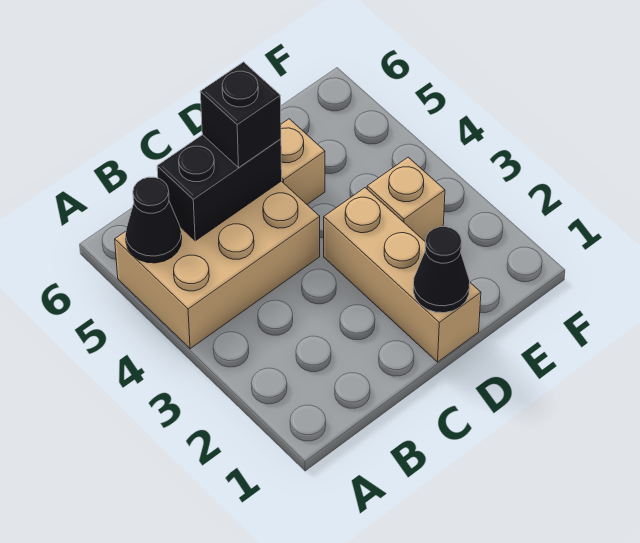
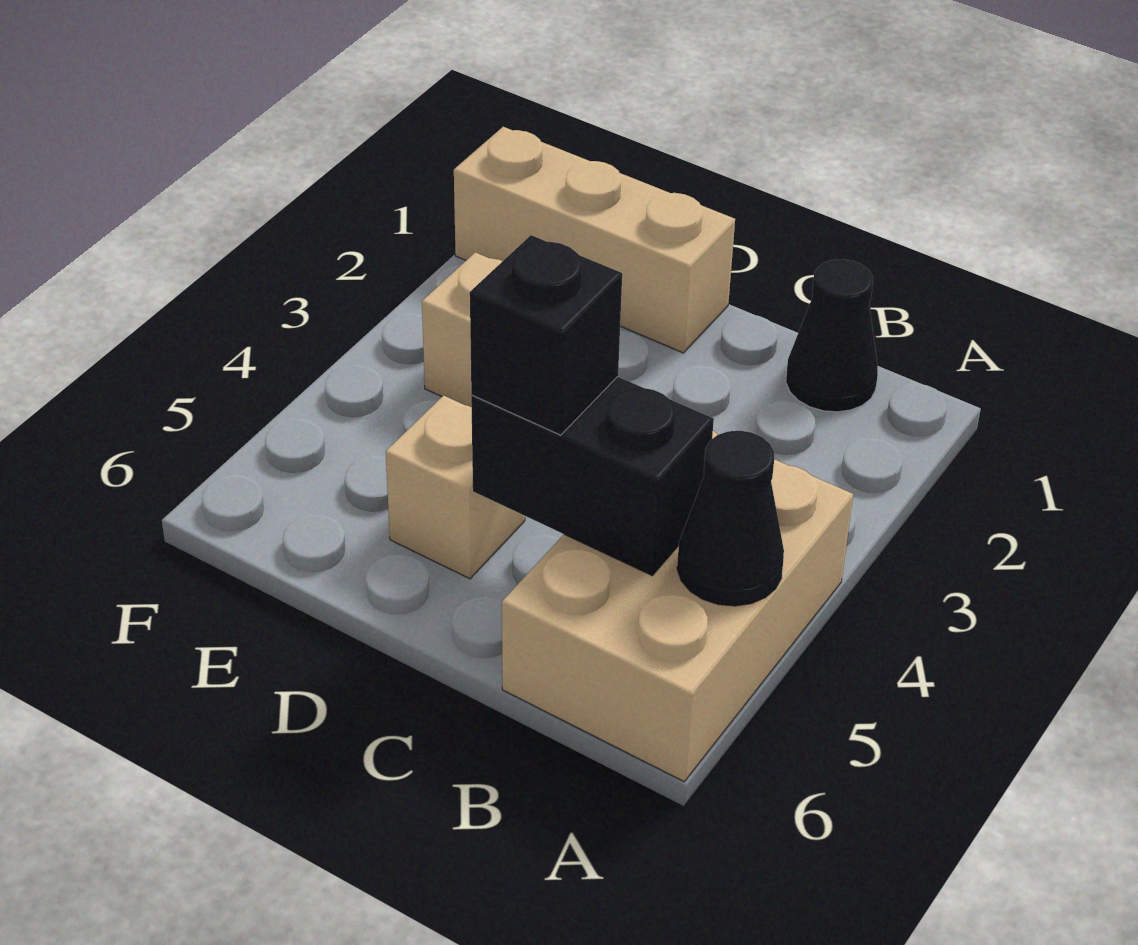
tan 2x3 brick [115,181,320,349] -> tan 2x3 brick turned to [502,431,853,781]
tan 1x3 brick [324,188,481,362] -> tan 1x3 brick turned to [454,127,735,353]
black 1x1 cone [413,227,470,313] -> black 1x1 cone moved to [786,259,878,412]

